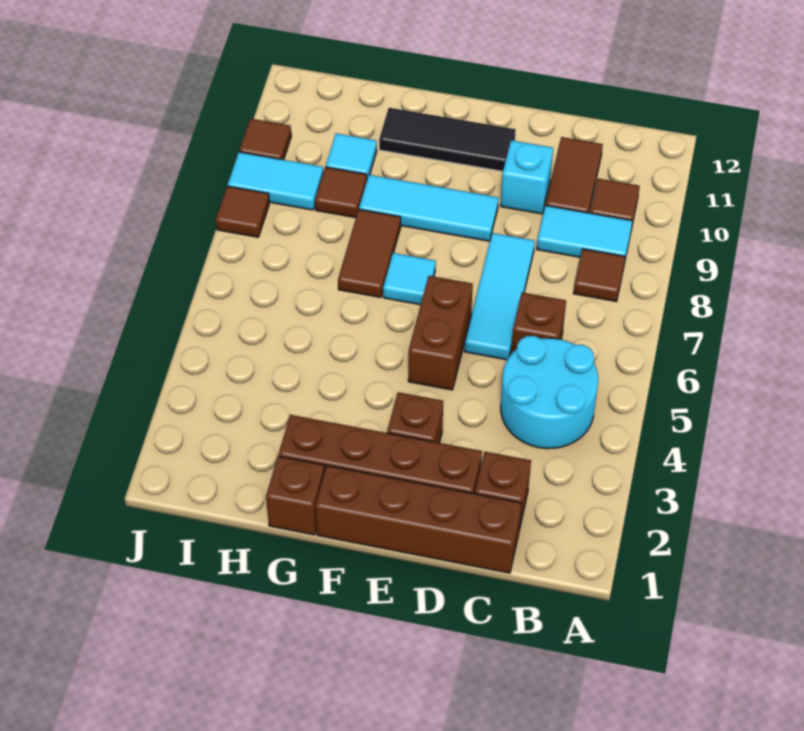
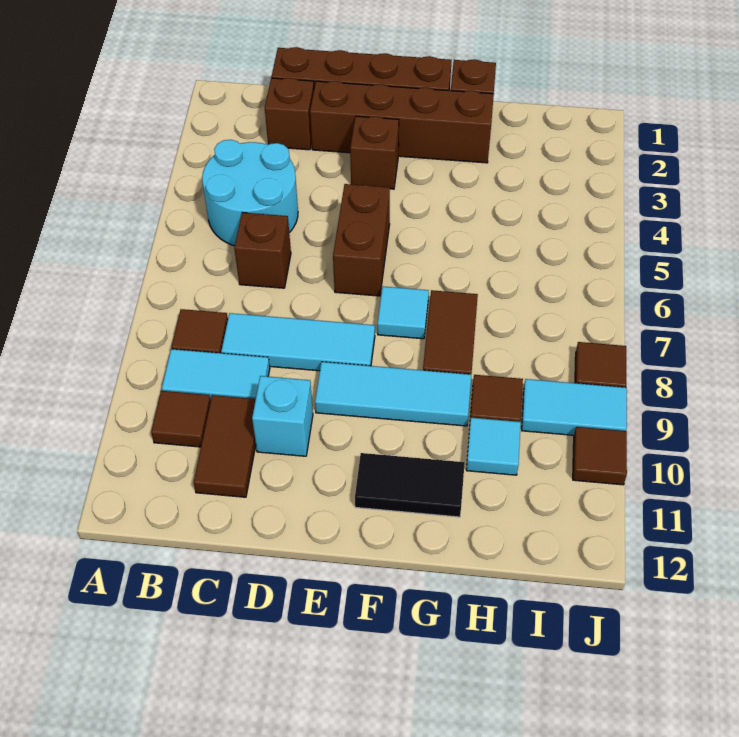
cyan 1x3 tile [465,233,535,360] -> cyan 1x3 tile turned to [221,313,375,371]
black 1x3 tile [379,108,516,171] -> black 1x2 tile [355,453,465,517]

